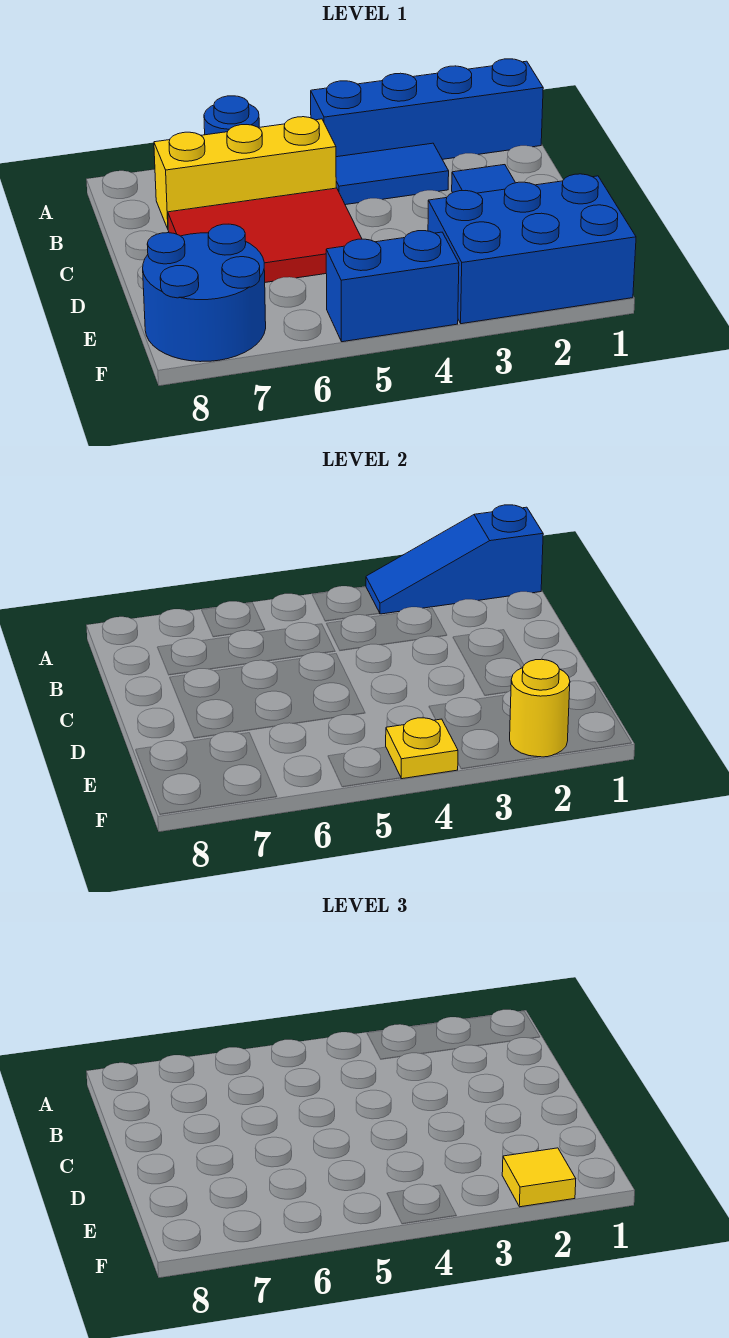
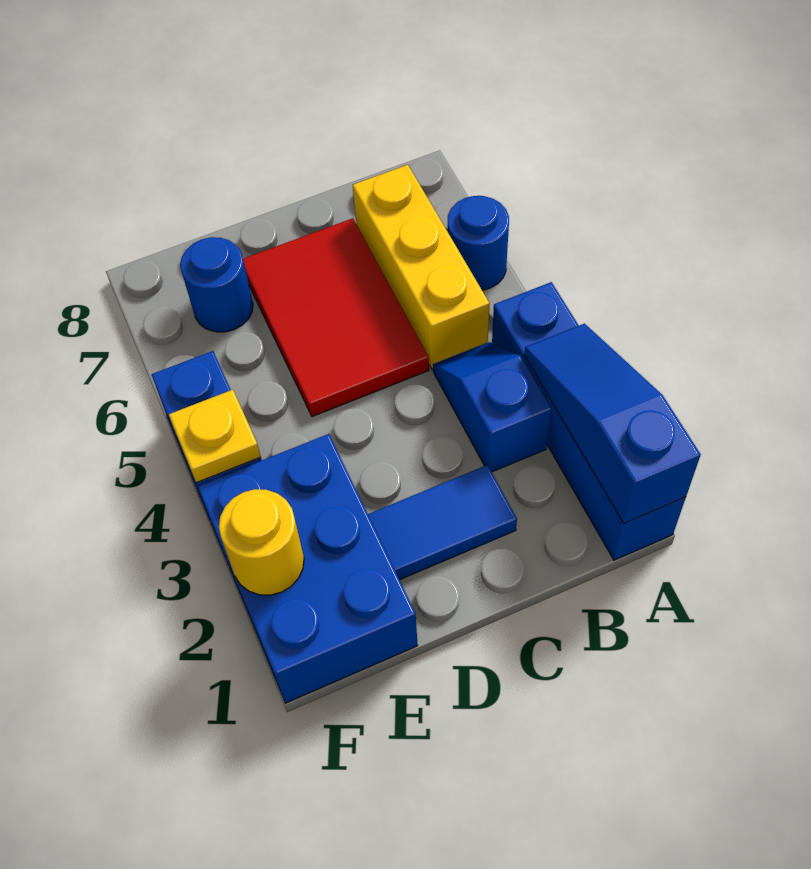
blue 1x2 tile [336,143,449,205] -> blue 1x2 slope [433,342,552,472]
blue 2x2 round brick [143,224,266,362] -> blue 1x1 round brick [180,237,253,332]
yellow 1x1 tile [502,1148,576,1207] -> none

